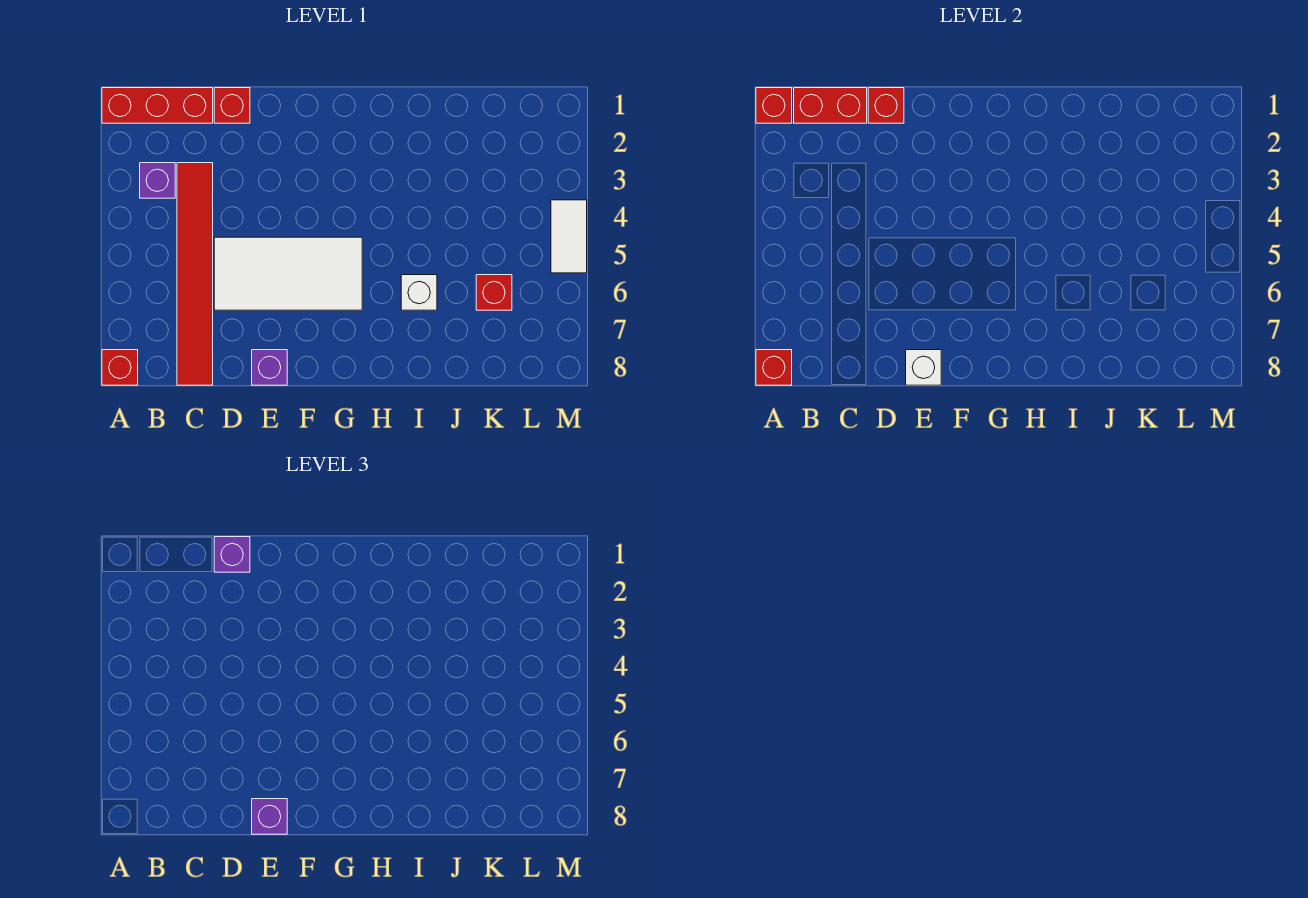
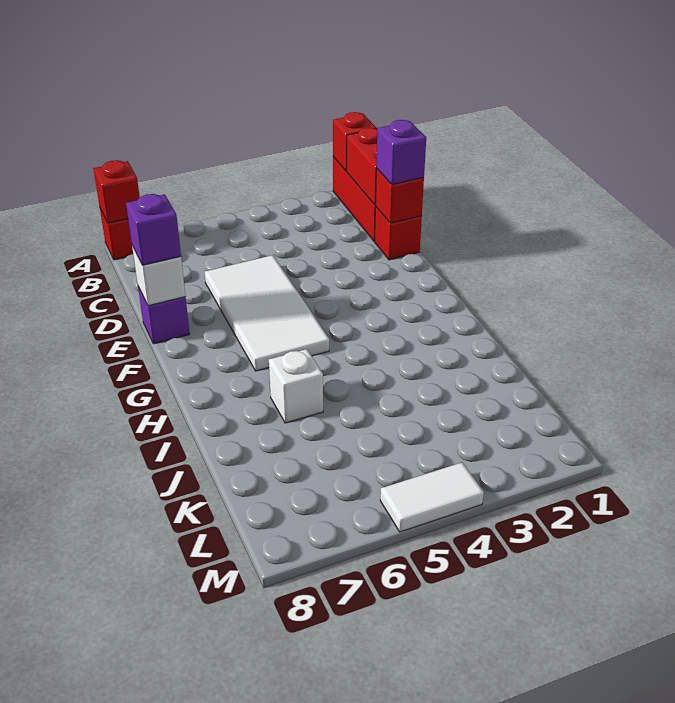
purple 1x1 brick [140,163,175,198] -> none
red 1x6 tile [177,163,213,385] -> none
red 1x1 brick [476,275,512,310] -> none

